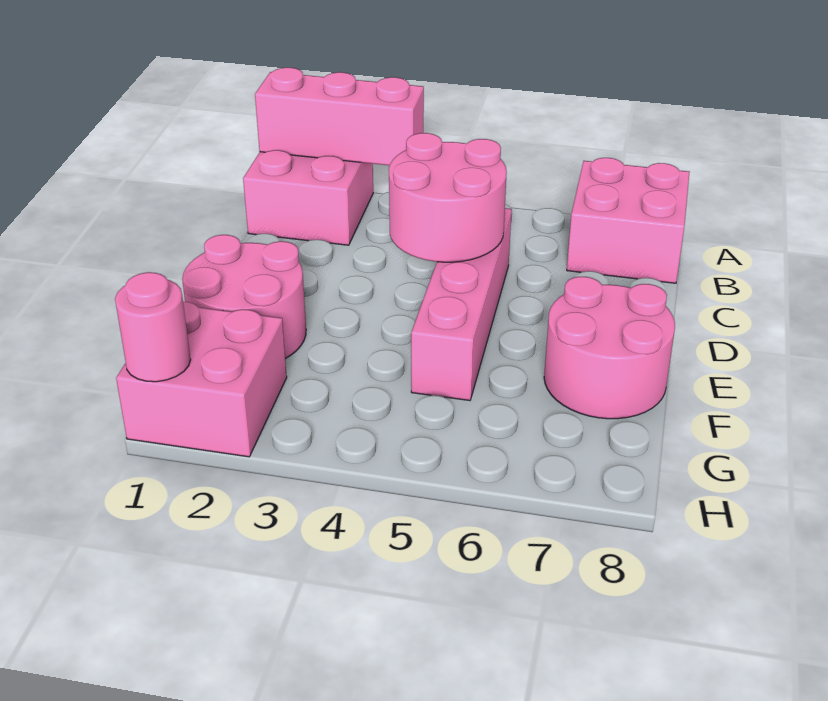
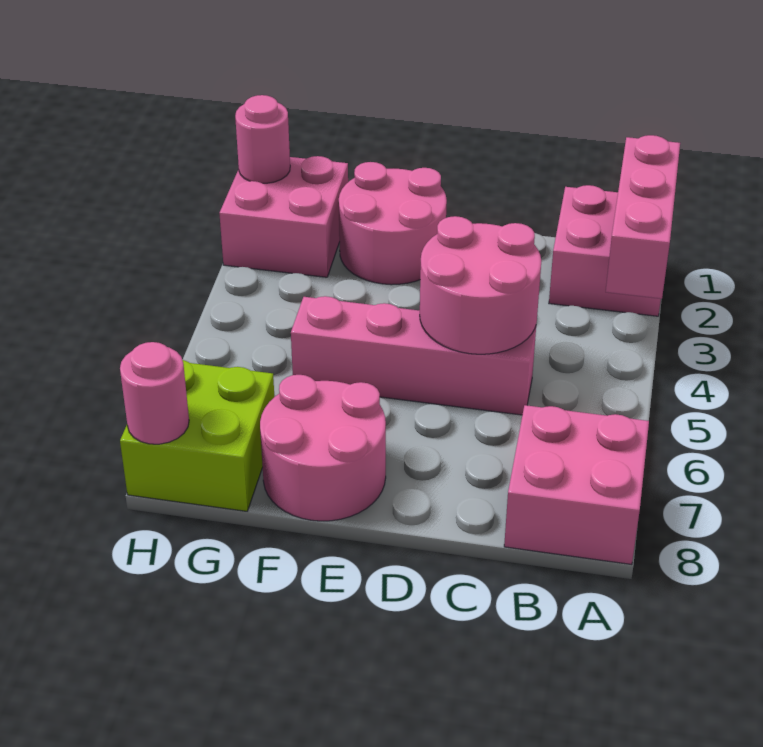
none -> lime 2x2 brick [120,360,274,511]
none -> pink 1x1 round brick [120,342,189,444]

